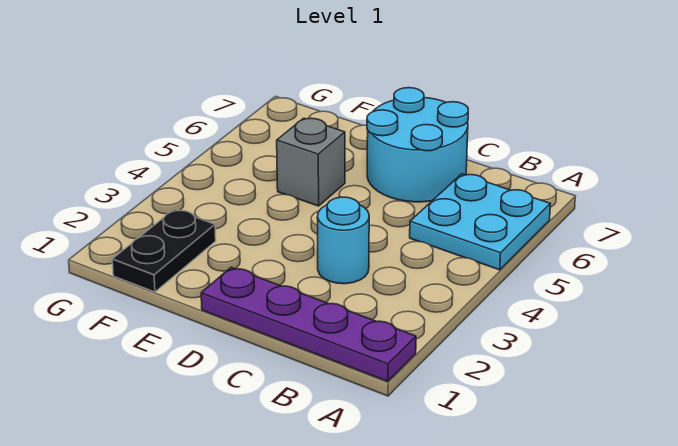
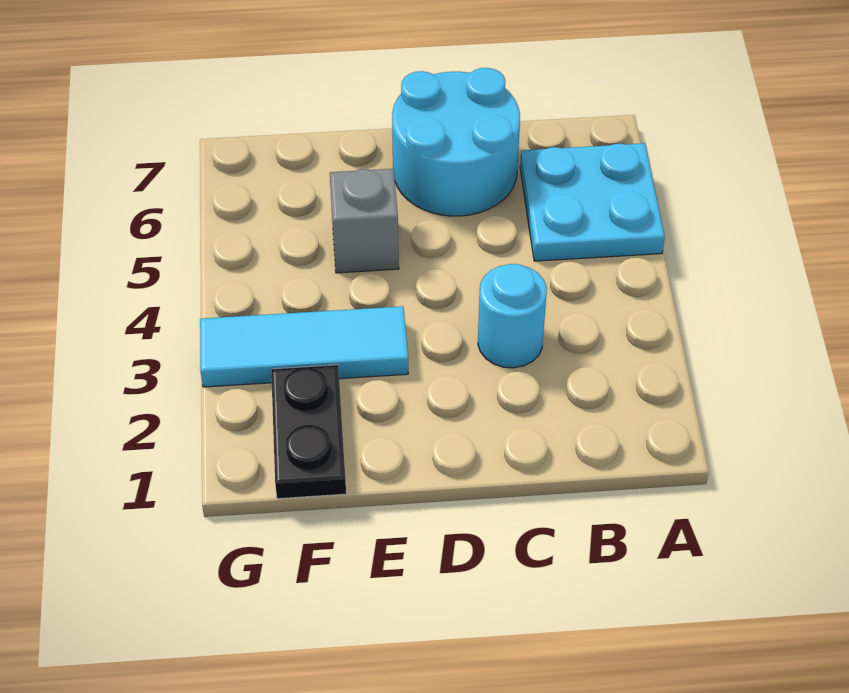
purple 1x4 plate [201,267,416,381] -> none
none -> cyan 1x3 tile [200,306,408,387]

